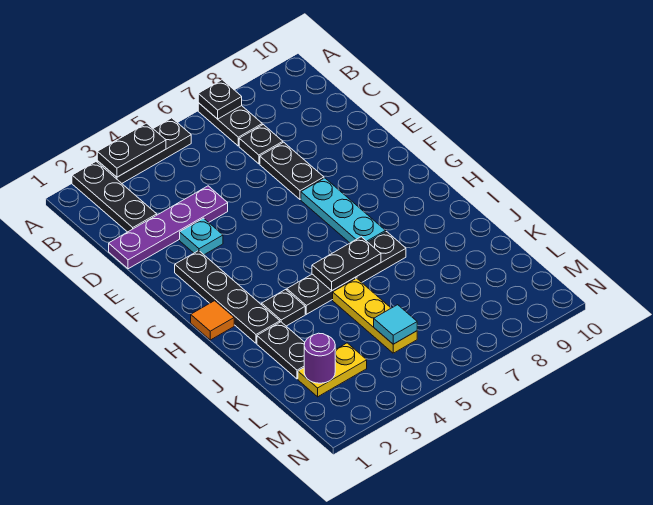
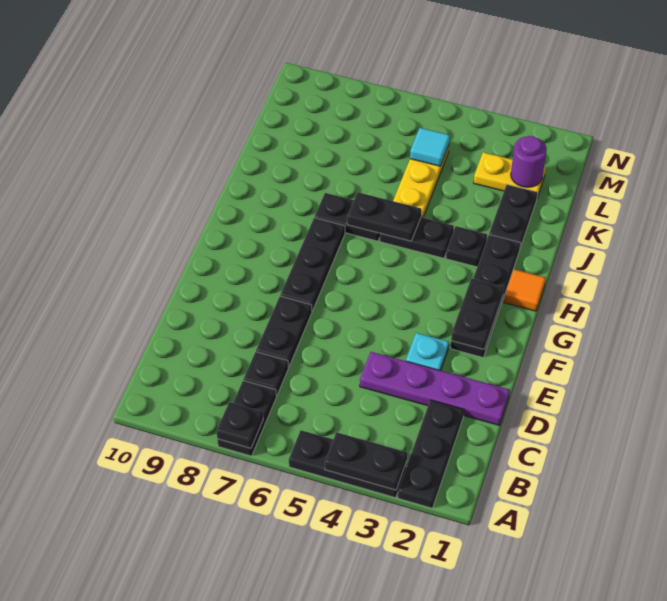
none -> black 1x2 plate [451,279,504,349]
cyan 1x3 plate [301,178,386,243] -> black 1x3 plate [280,218,345,311]

